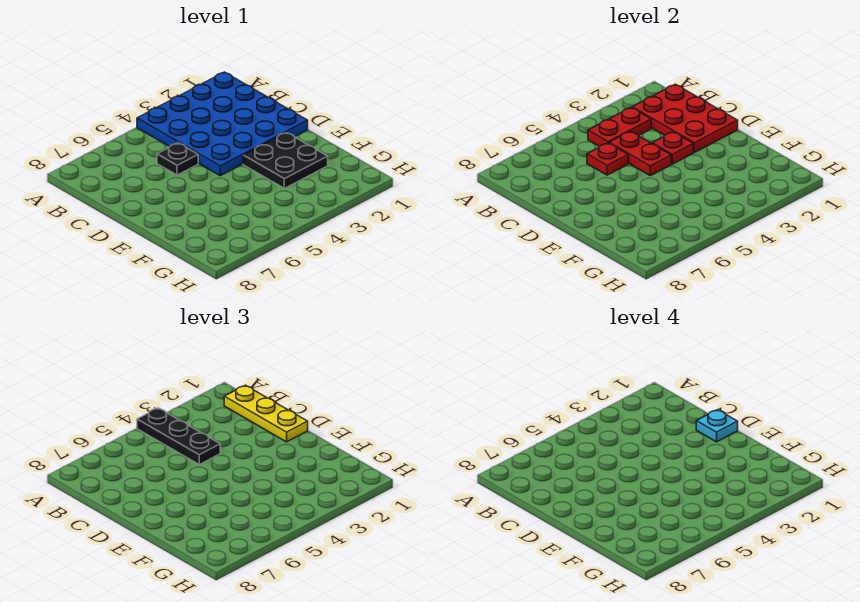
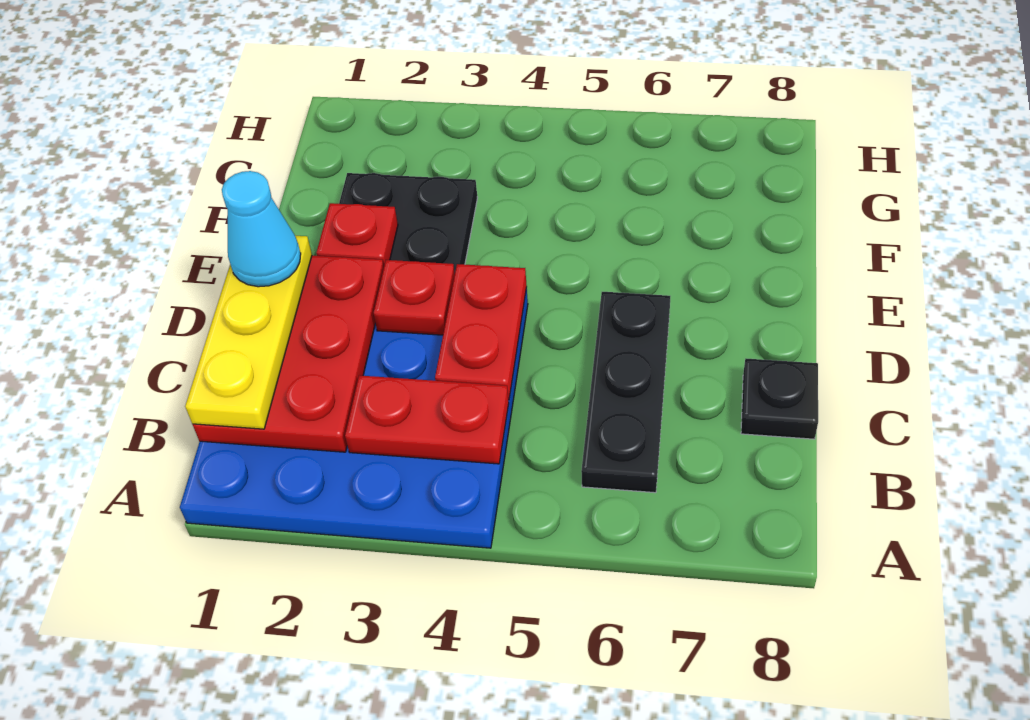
black 1x3 plate [137,408,220,464] -> black 1x3 plate moved to [581,292,670,493]
black 1x1 plate [157,143,198,175] -> black 1x1 plate moved to [741,359,818,439]
red 1x1 plate [587,143,628,175] -> red 1x1 plate moved to [316,203,398,266]
cyan 1x1 plate [696,410,738,442] -> cyan 1x1 cone [222,171,301,287]

